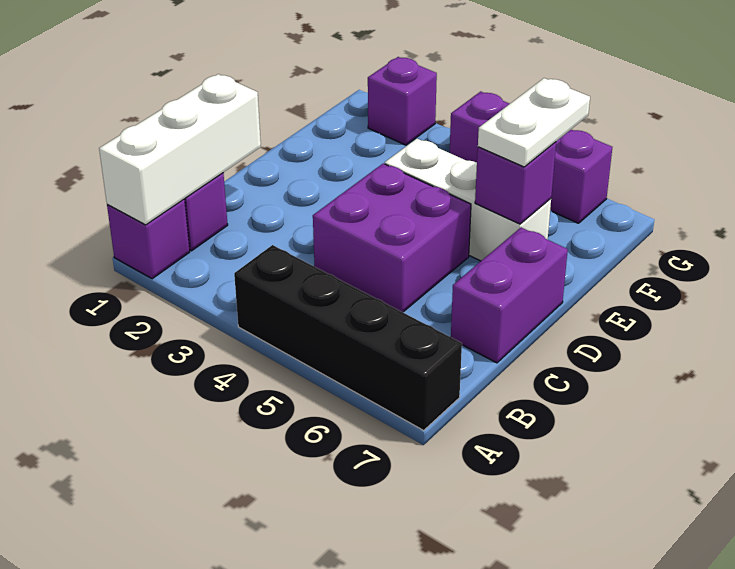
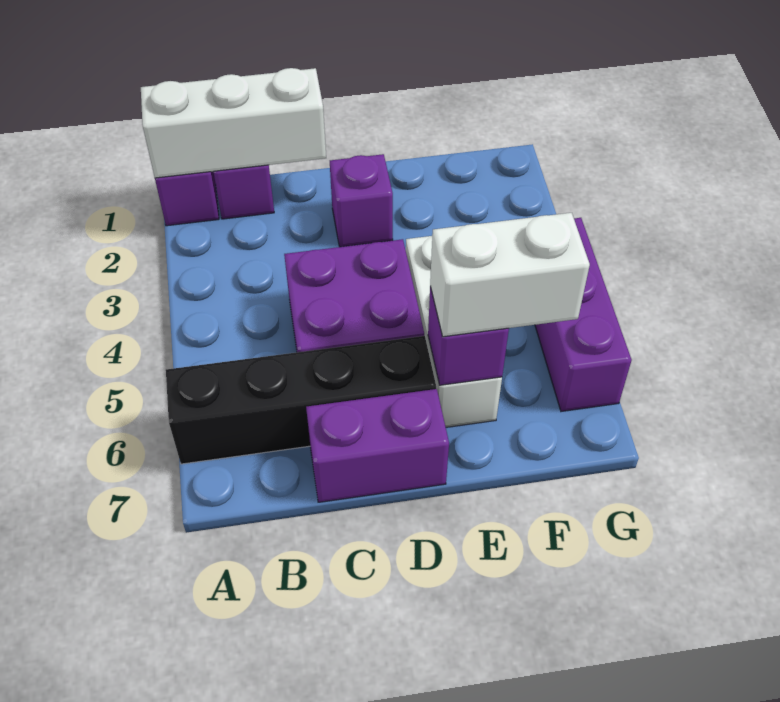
black 1x4 brick [234,245,462,430] -> black 1x4 brick turned to [166,336,436,464]
white 1x2 plate [478,78,590,167] -> white 1x2 brick [430,213,590,337]
purple 1x1 brick [368,57,437,145] -> purple 1x1 brick moved to [330,154,393,247]

